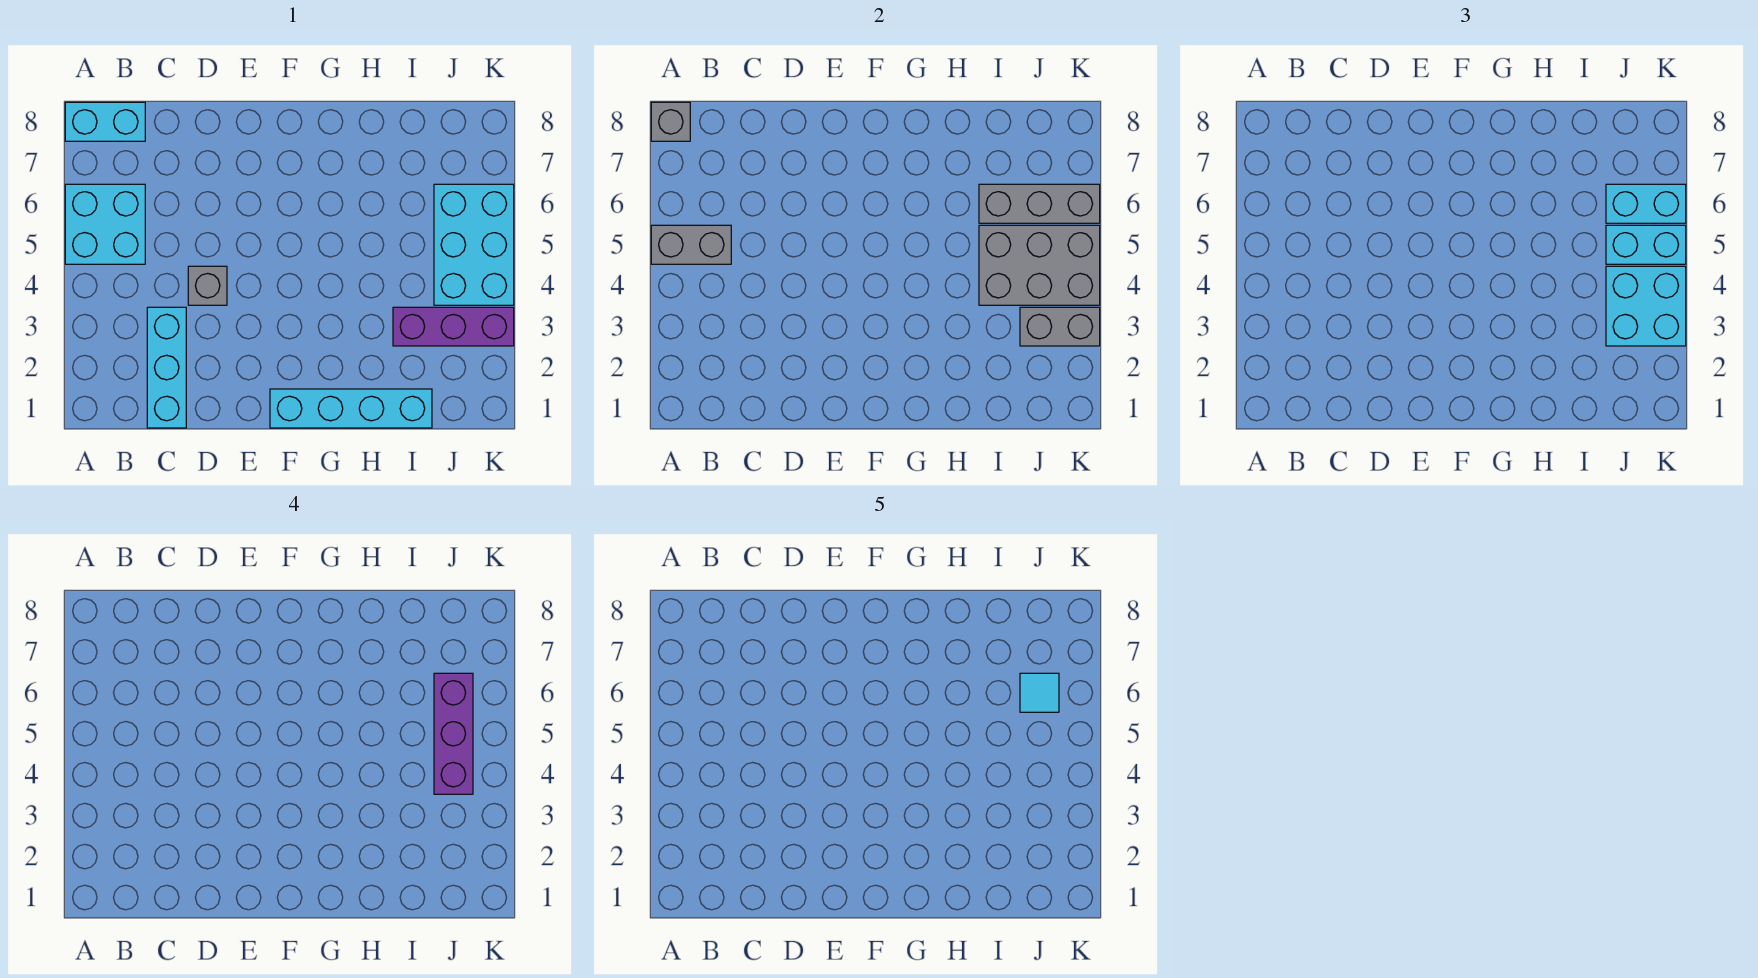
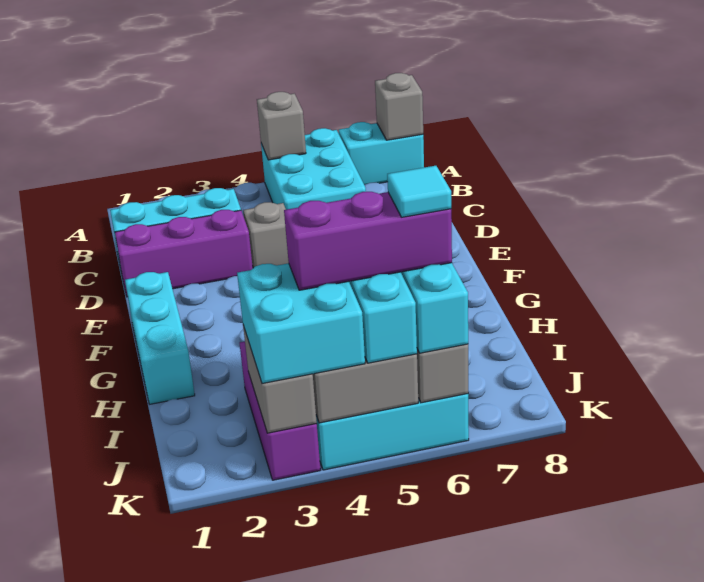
cyan 2x2 brick [65,184,145,264] -> cyan 2x3 brick [261,128,366,210]
grey 1x2 brick [651,225,731,264] -> grey 1x1 brick [257,92,306,160]
cyan 1x2 brick [65,102,145,141] -> cyan 1x2 brick turned to [339,122,424,185]
none -> purple 1x3 brick [115,210,253,297]
cyan 1x4 brick [270,389,432,428] -> cyan 1x3 brick [125,272,195,404]

